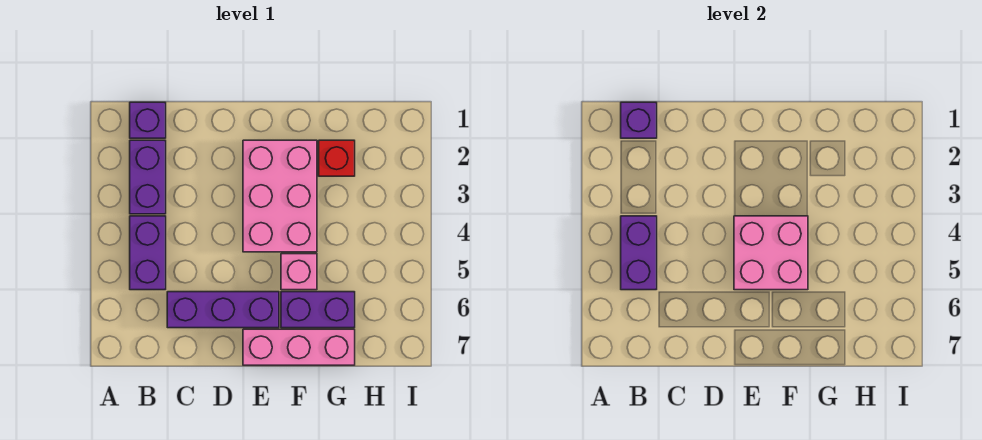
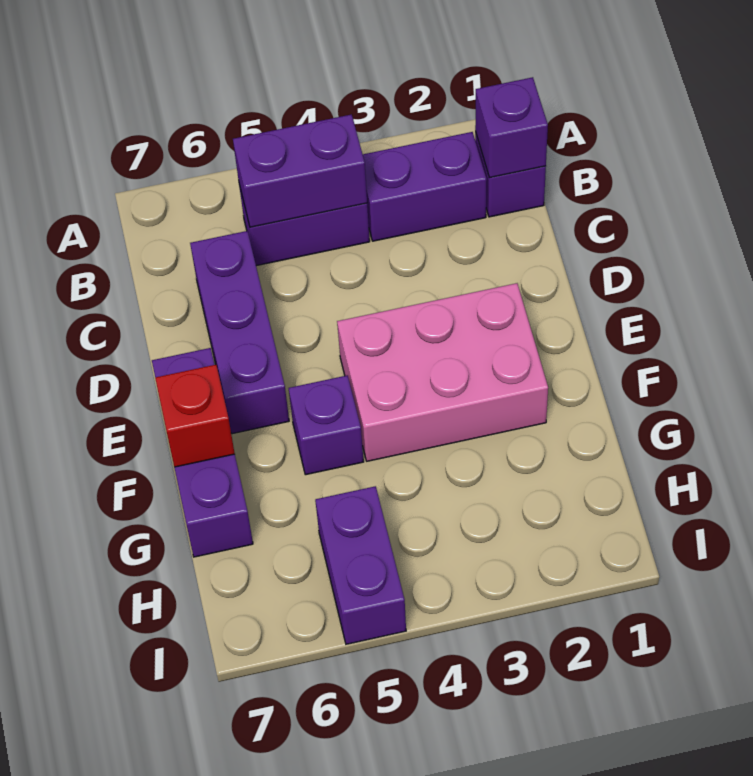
pink 2x2 brick [734,216,808,290] -> none
pink 1x3 brick [243,329,355,365] -> purple 1x3 brick [152,348,253,557]
pink 1x1 brick [281,254,317,290] -> purple 1x1 brick [289,375,364,475]
purple 1x2 brick [281,292,355,328] -> purple 1x2 brick moved to [315,486,406,644]
red 1x1 brick [319,140,355,176] -> red 1x1 brick moved to [155,365,235,467]

